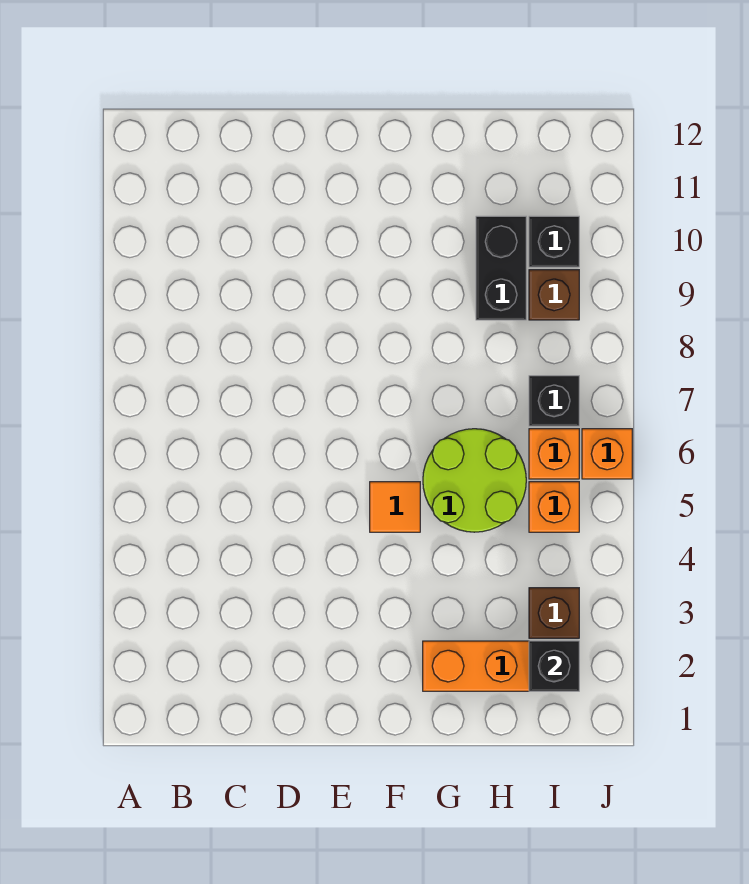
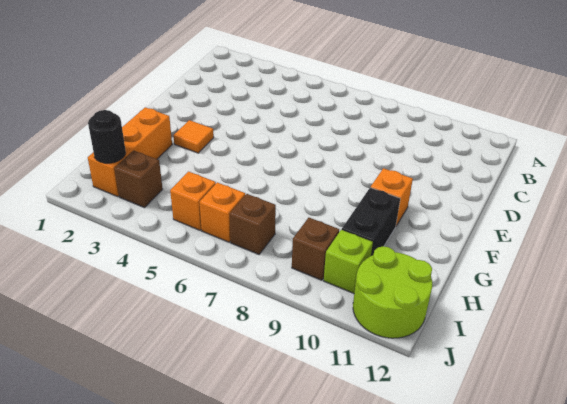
orange 1x1 tile [370,482,420,532] -> orange 1x1 tile moved to [173,120,214,153]
lime 2x2 round brick [423,429,526,532] -> lime 2x2 round brick moved to [353,246,432,338]
black 1x2 brick [476,216,526,320] -> black 1x2 brick turned to [342,188,400,256]
black 1x1 brick [529,641,579,691] -> black 1x1 round brick [88,110,126,163]
black 1x1 brick [529,376,579,426] -> brown 1x1 brick [230,194,276,254]
black 1x1 brick [529,216,579,267] -> lime 1x1 brick [324,230,373,293]
orange 1x1 brick [582,429,632,479] -> orange 1x1 brick moved to [371,168,413,226]

